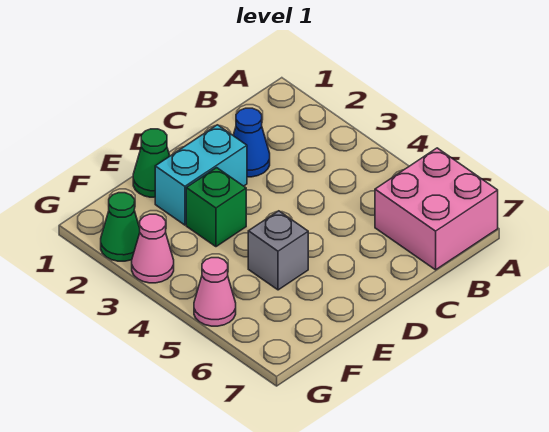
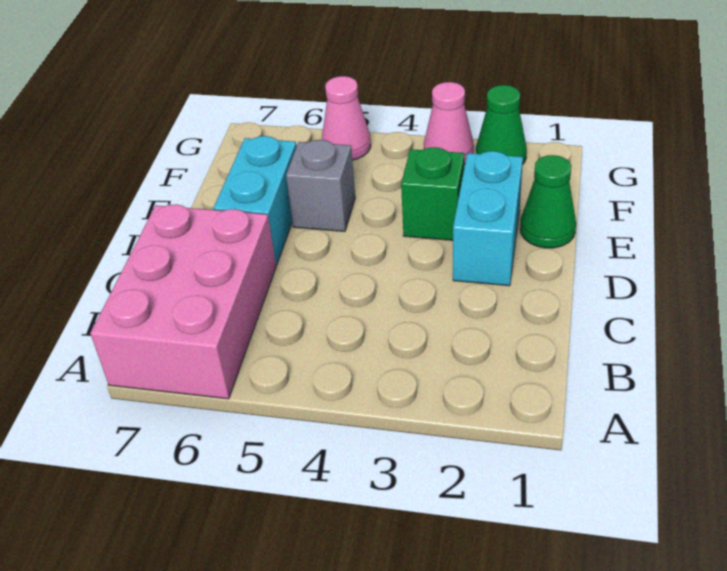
pink 2x2 brick [375,148,498,270] -> pink 2x3 brick [90,204,276,399]
blue 1x1 cone [233,108,270,177] -> none
none -> cyan 1x2 brick [213,136,297,265]

